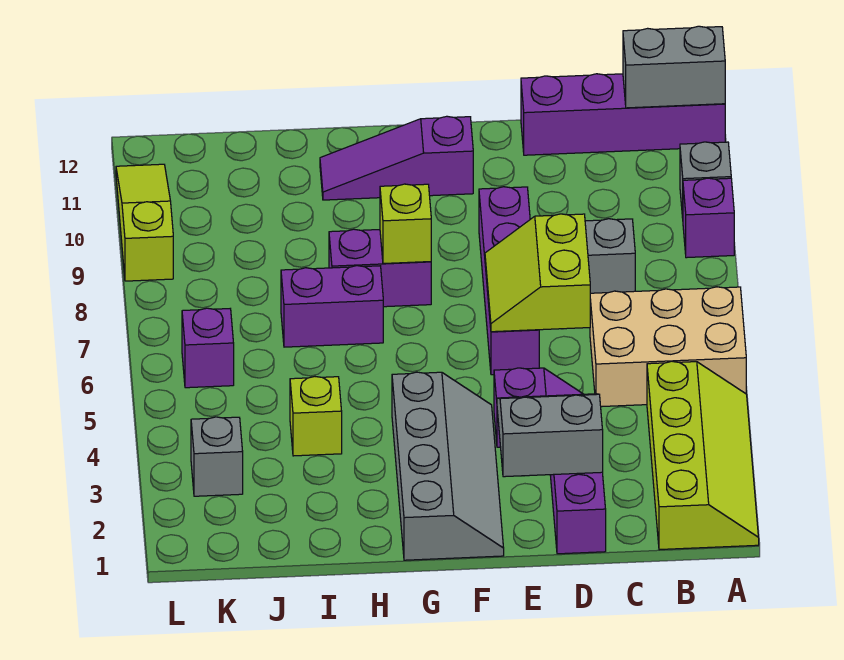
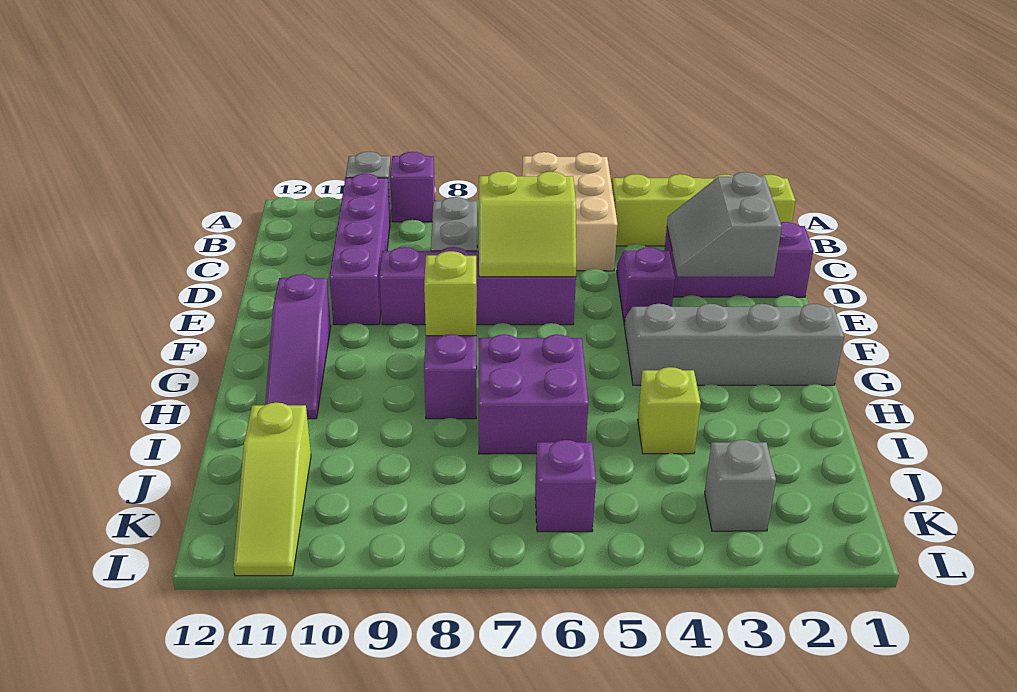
purple 1x4 brick [521,74,725,155] -> purple 1x4 brick moved to [329,174,390,325]
grey 1x2 brick [623,26,725,108] -> none
purple 1x2 brick [281,266,383,347] -> purple 2x2 brick [479,334,588,454]
lime 1x3 slope [116,164,173,281] -> lime 1x3 slope turned to [233,403,311,576]

